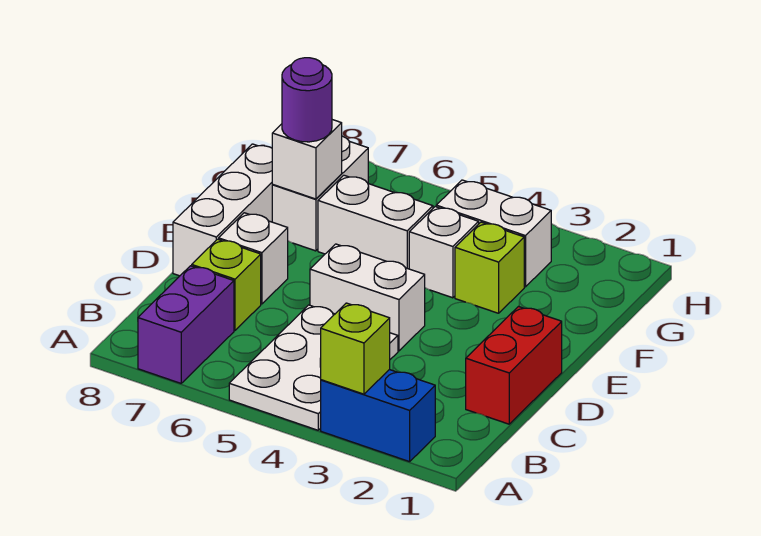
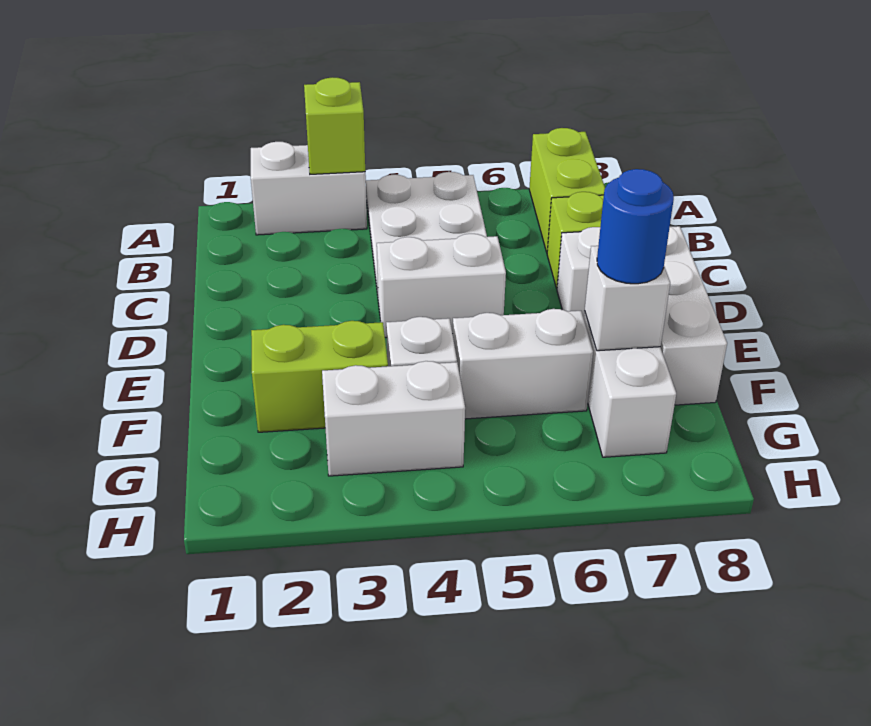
blue 1x2 brick [321,370,435,462] -> white 1x2 brick [251,142,367,235]
purple 1x2 brick [138,266,234,383] -> lime 1x2 brick [529,128,605,252]
red 1x2 brick [466,307,562,424] -> none
lime 1x1 brick [455,222,524,313] -> lime 1x2 brick [251,321,388,432]
purple 1x1 round brick [282,58,332,142] -> blue 1x1 round brick [597,169,674,284]

